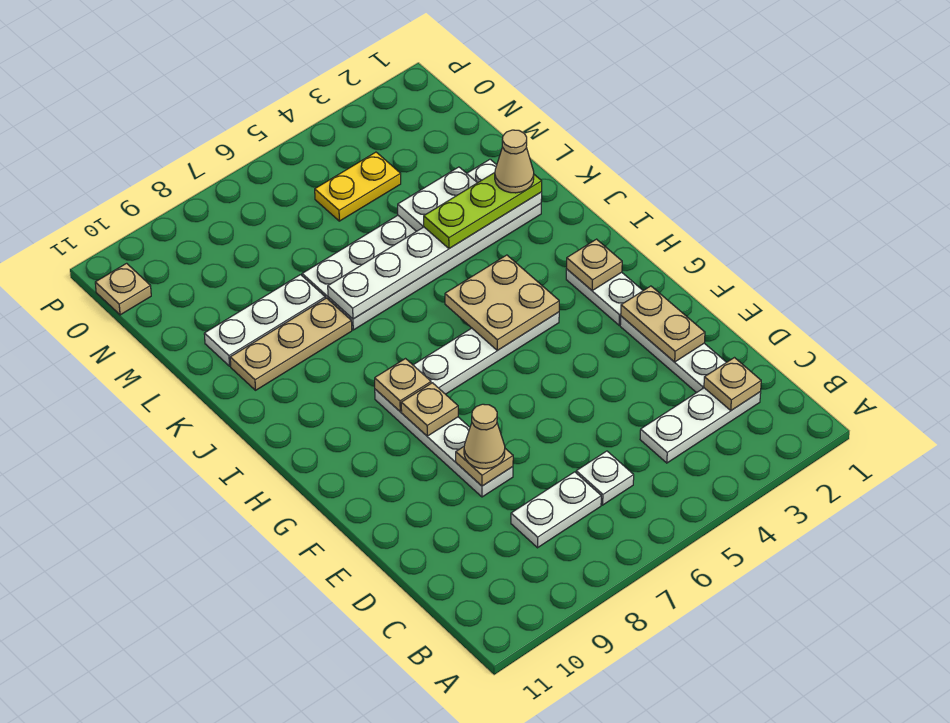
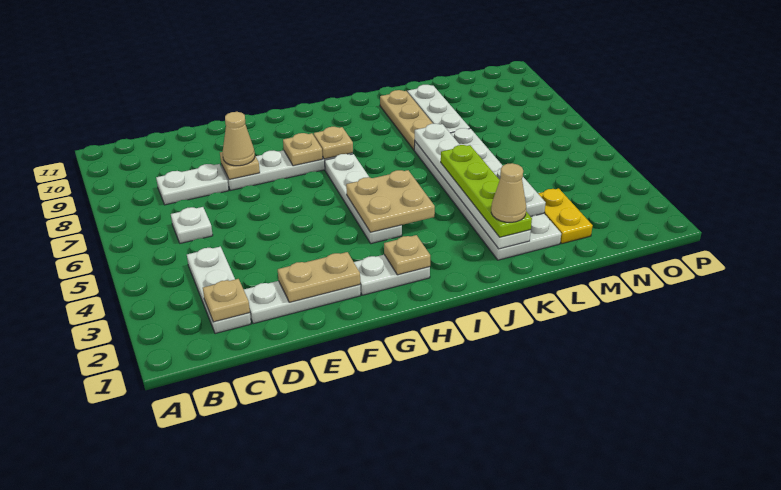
white 1x2 plate [511,472,601,548] -> white 1x2 plate turned to [156,164,229,205]
lime 1x3 plate [424,173,542,249] -> lime 1x4 plate [441,145,532,237]
yellow 1x2 plate [315,152,401,221] -> yellow 1x2 plate moved to [538,188,593,244]
tan 1x1 plate [95,263,151,315] -> none

